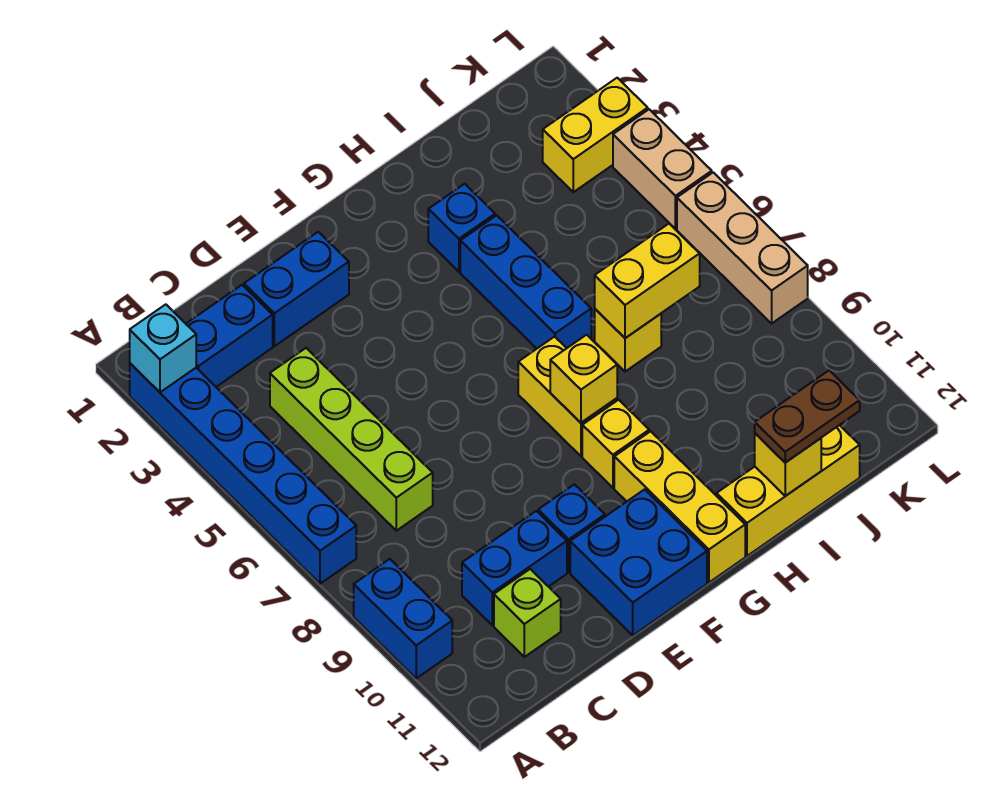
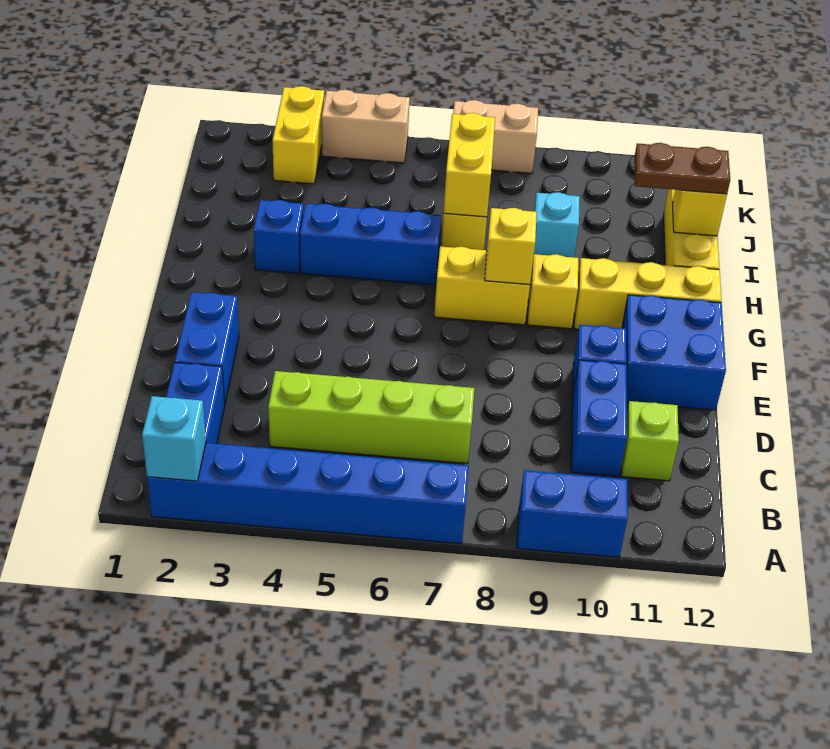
none -> cyan 1x1 brick [534,192,580,257]
brown 1x2 plate [755,370,860,463] -> brown 1x2 plate turned to [634,143,730,194]
tan 1x3 brick [677,172,808,323] -> tan 1x2 brick [453,100,538,173]

